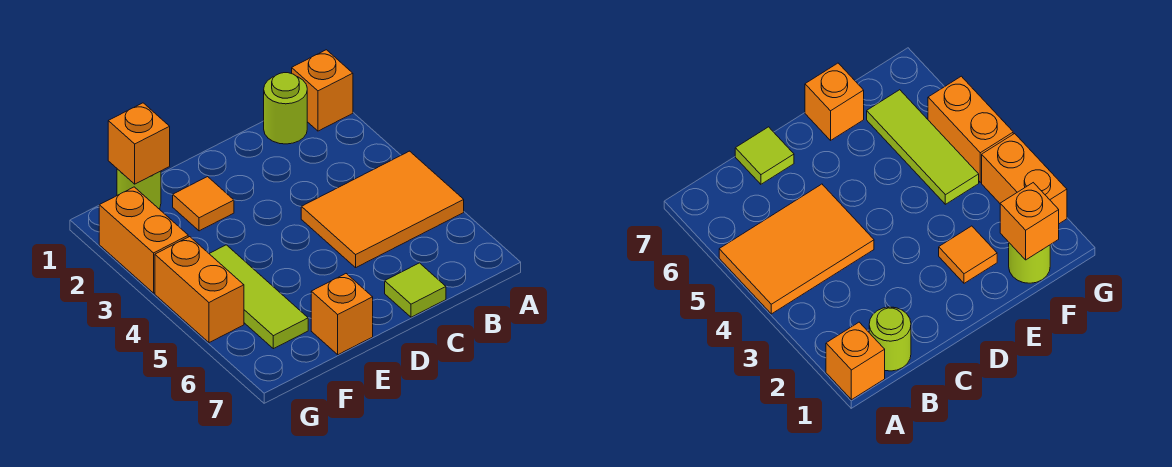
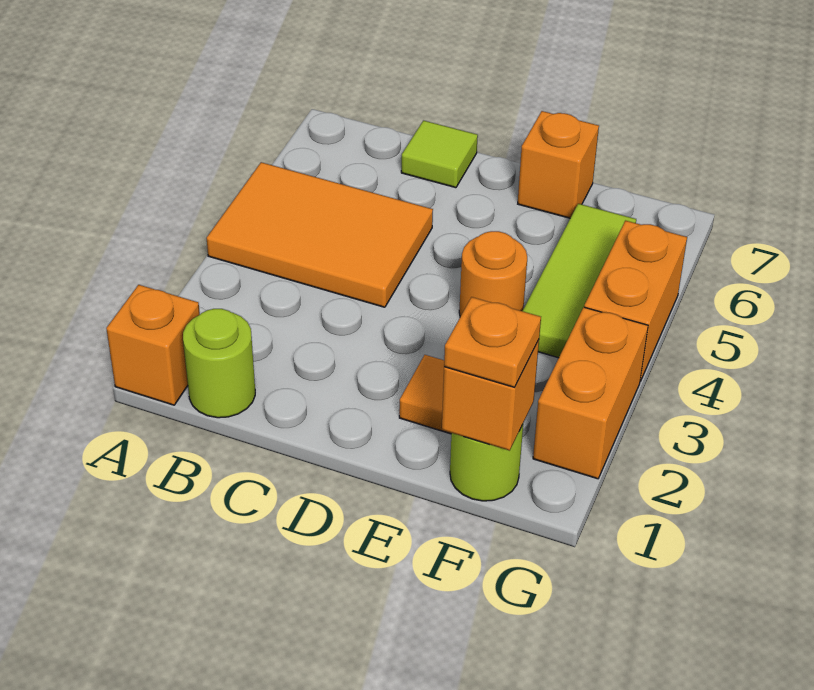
none -> orange 1x1 round brick [459,231,527,317]
none -> orange 1x1 plate [444,297,541,387]

